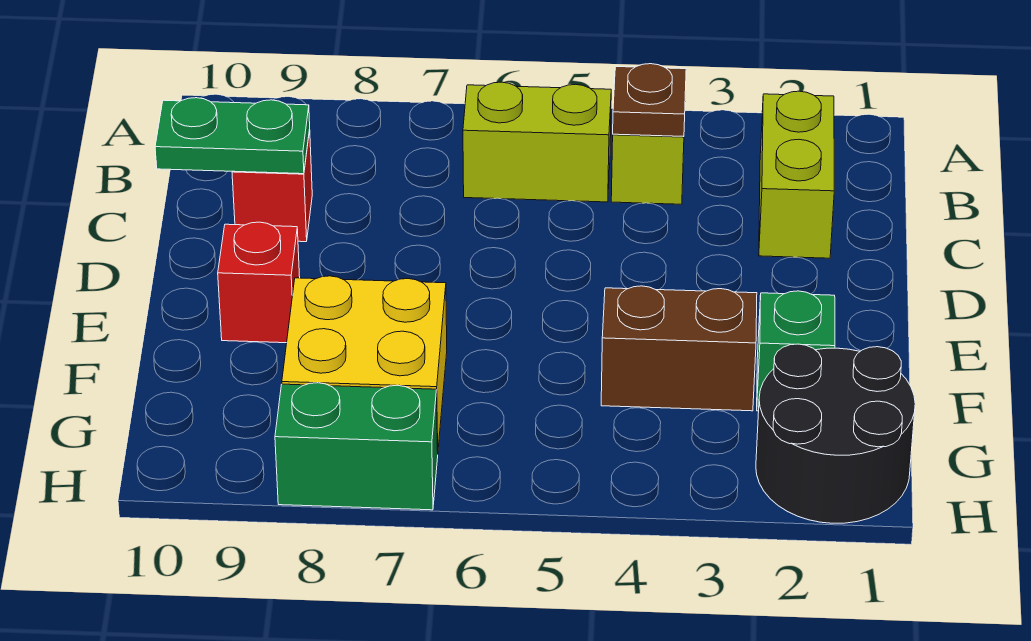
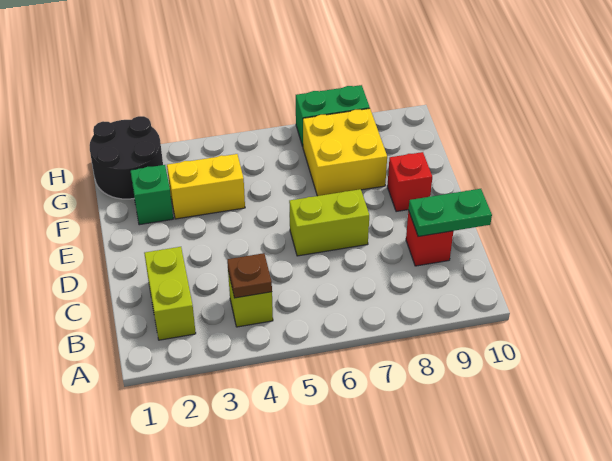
lime 1x2 brick [463,82,611,202] -> lime 1x2 brick moved to [289,189,369,256]
brown 1x2 brick [601,286,757,411] -> yellow 1x2 brick [167,154,245,219]

